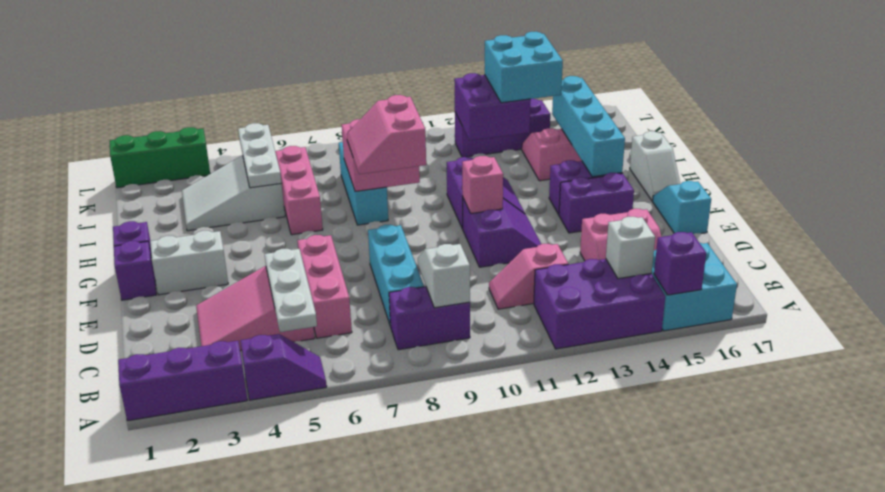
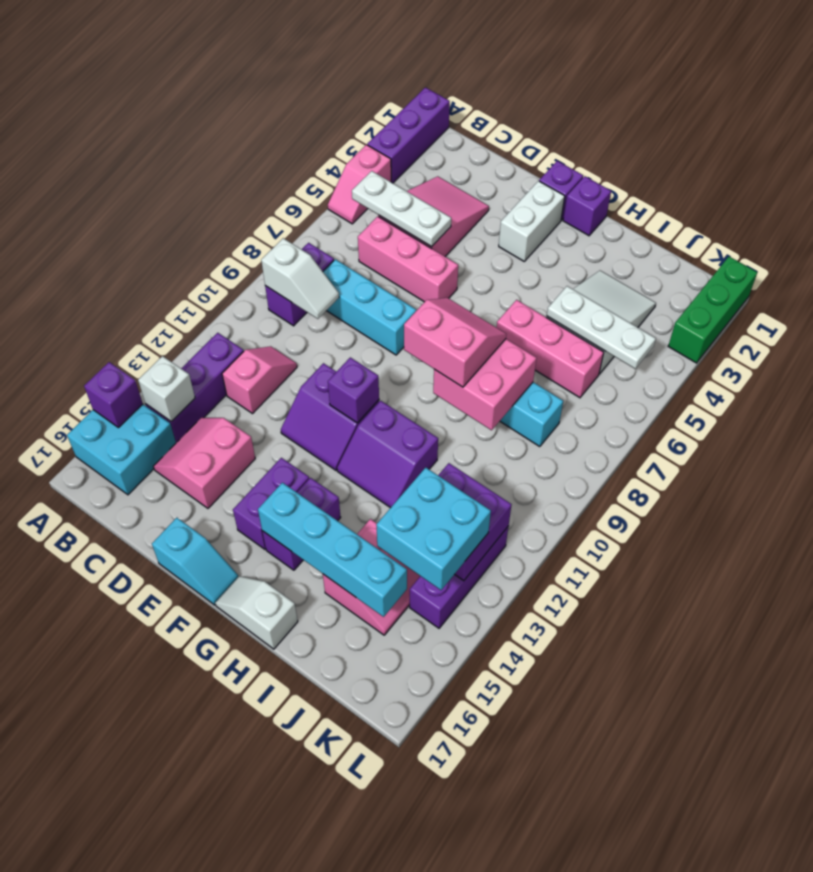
purple 1x2 slope [240,334,327,400] -> pink 1x2 slope [328,145,391,224]
purple 2x3 brick [534,259,666,349] -> purple 1x3 brick [146,333,244,443]
pink 1x1 brick [462,156,503,214] -> purple 1x1 brick [328,357,379,423]

